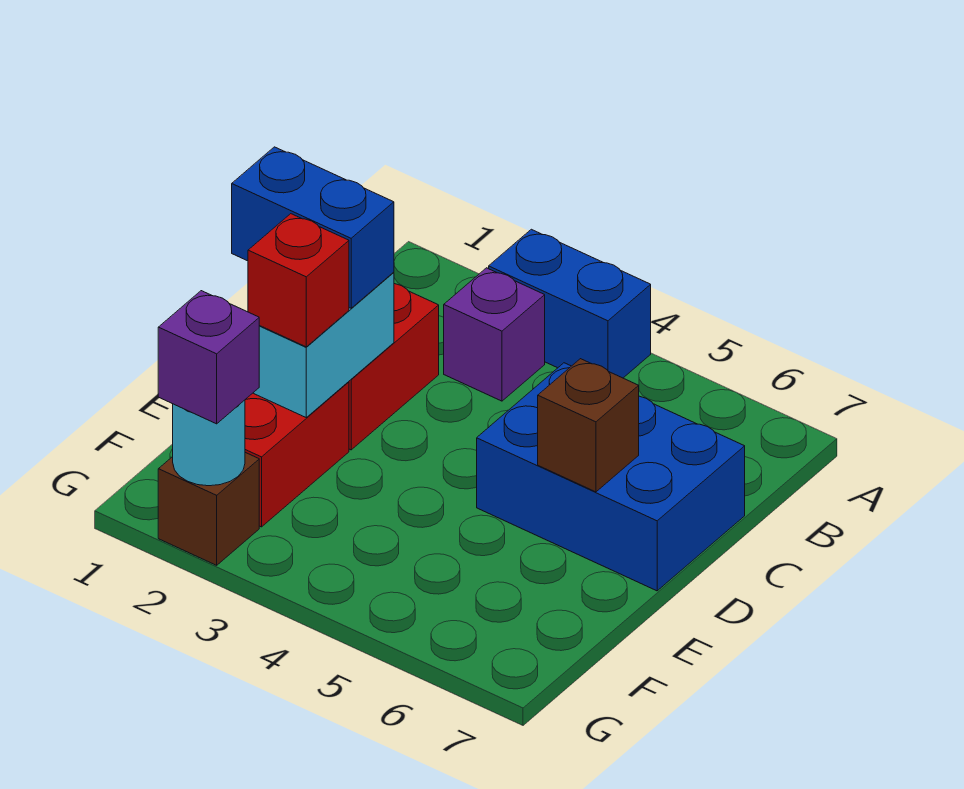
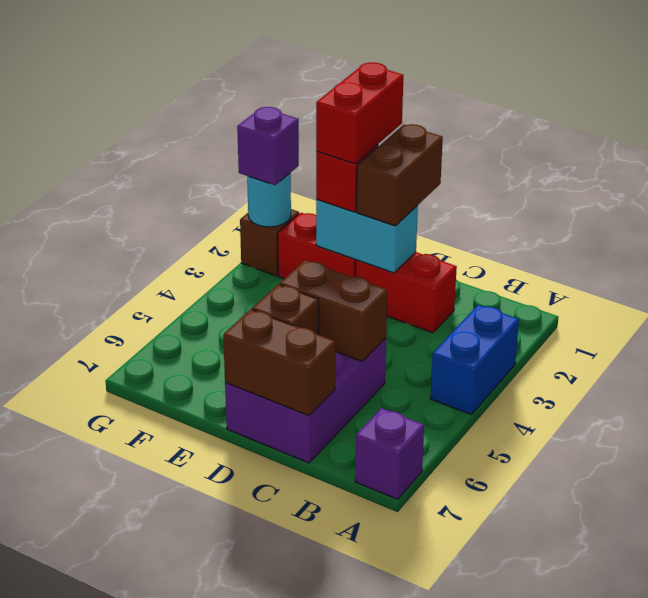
purple 1x1 brick [444,268,545,401] -> purple 1x1 brick moved to [355,408,424,499]
blue 2x3 brick [477,363,745,591] -> purple 2x3 brick [225,338,386,463]
none -> brown 1x2 brick [280,260,388,361]
none -> brown 1x2 brick [223,309,335,416]
blue 1x2 brick [232,147,394,308] -> brown 1x2 brick [357,124,443,226]
none -> red 1x2 brick [316,62,403,164]

